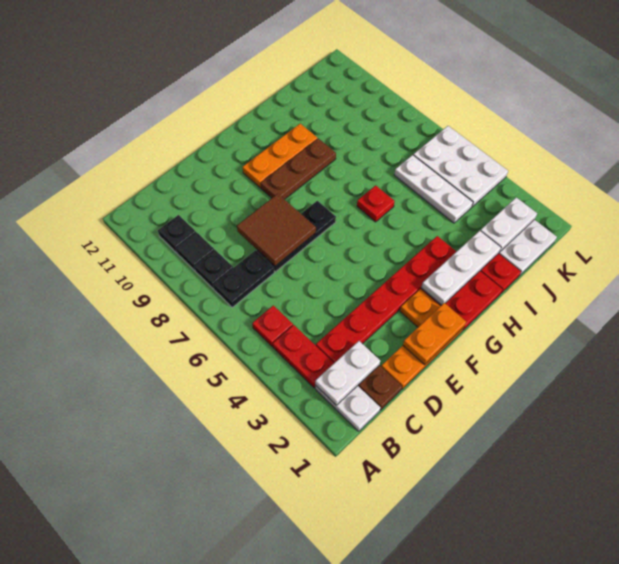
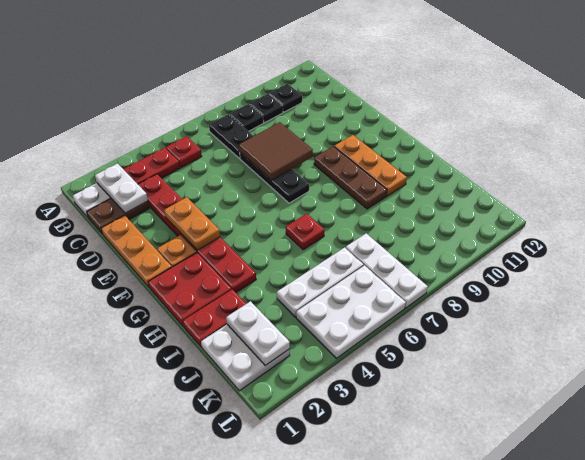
black 1x1 tile [176,232,214,270] -> black 1x1 plate [250,94,283,123]
orange 1x2 plate [403,303,466,365] -> orange 1x2 plate moved to [164,197,220,250]
white 1x3 plate [421,231,501,305] -> white 1x3 plate moved to [346,233,428,308]

